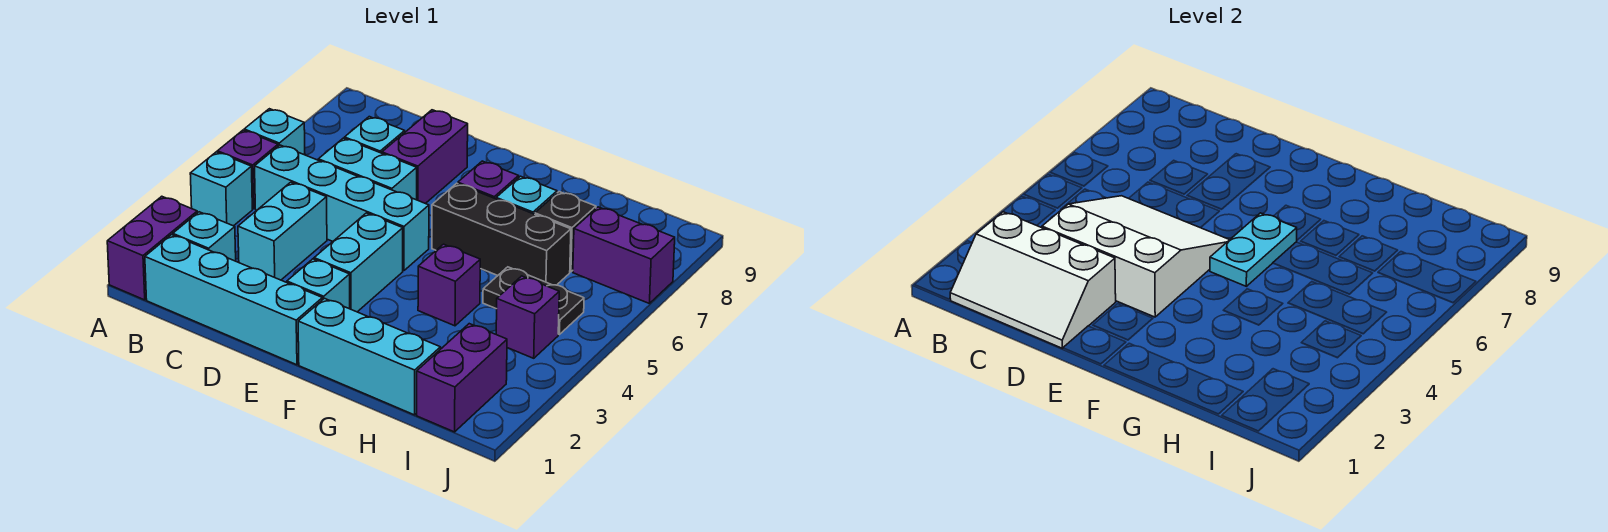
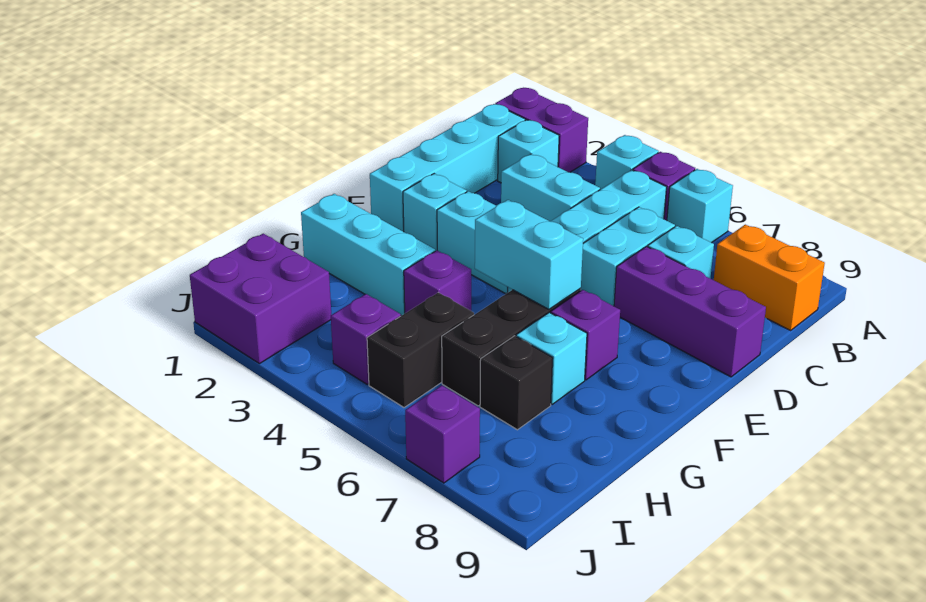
white 2x3 slope [950,212,1116,348] -> none
none -> orange 1x2 brick [714,225,825,330]
white 3x3 slope [1042,196,1229,317] -> none
purple 1x2 brick [382,110,468,204] -> purple 1x3 brick [614,246,766,377]
cyan 1x3 brick [298,298,441,415] -> cyan 1x3 brick turned to [301,194,435,316]
cyan 1x2 plate [1210,213,1297,286] -> cyan 1x2 brick [475,200,583,309]
black 1x2 plate [483,267,584,335] -> black 1x2 brick [367,292,474,407]
purple 1x2 brick [417,324,507,432] -> purple 2x2 brick [190,234,331,364]
purple 1x2 brick [573,207,675,303] -> purple 1x1 brick [405,385,480,483]

